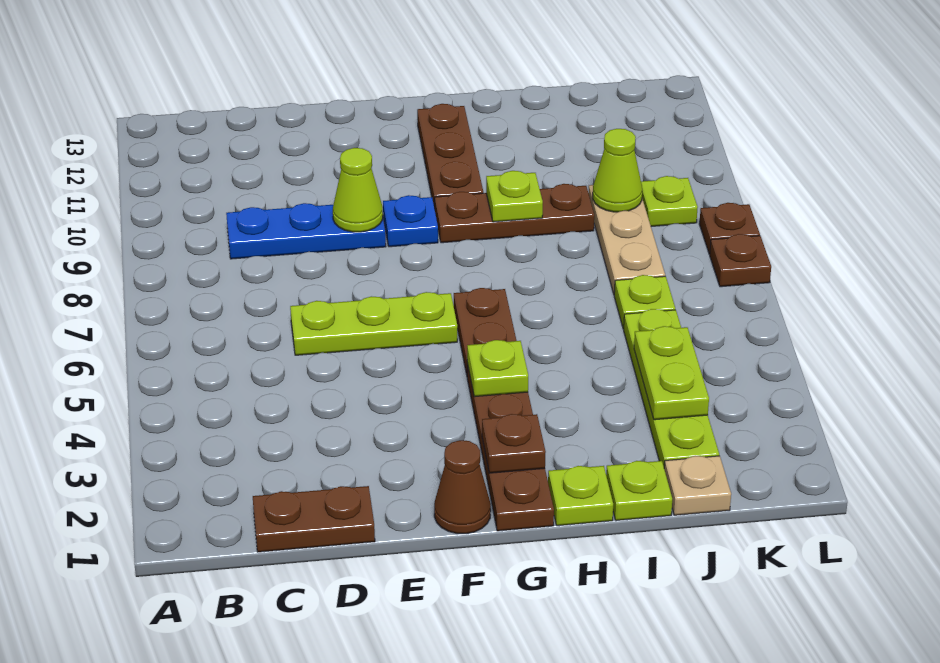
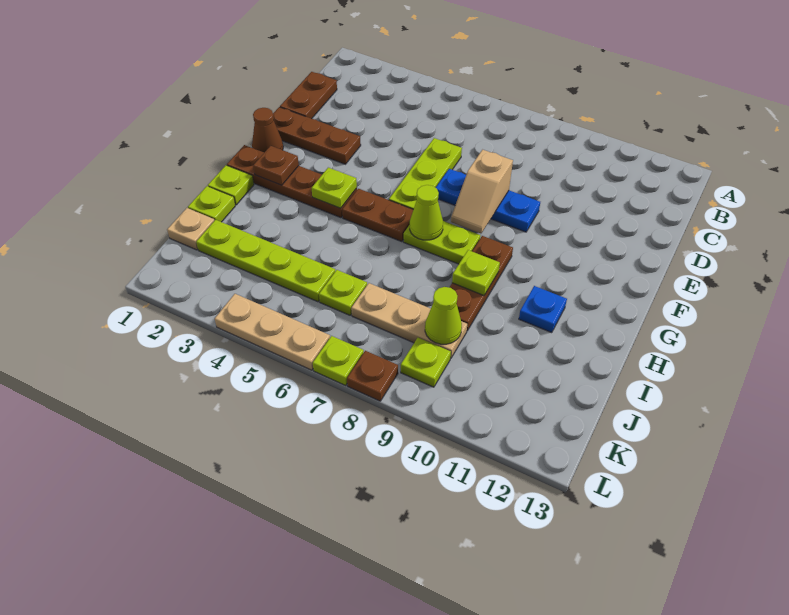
blue 1x3 plate [226,203,386,259] -> blue 1x3 plate turned to [436,169,540,232]
none -> tan 1x2 slope [451,150,513,233]
lime 1x1 cone [333,148,383,232] -> lime 1x1 cone moved to [410,185,443,240]
blue 1x1 plate [383,195,438,247] -> blue 1x1 plate moved to [519,286,567,333]
brown 1x3 plate [417,104,483,208] -> brown 1x3 plate moved to [273,107,361,164]
lime 1x2 plate [634,326,709,420] -> lime 1x2 plate moved to [403,221,480,264]
none -> tan 1x3 plate [215,294,330,370]
brown 1x1 plate [710,234,771,287] -> lime 1x1 plate [313,336,364,385]

